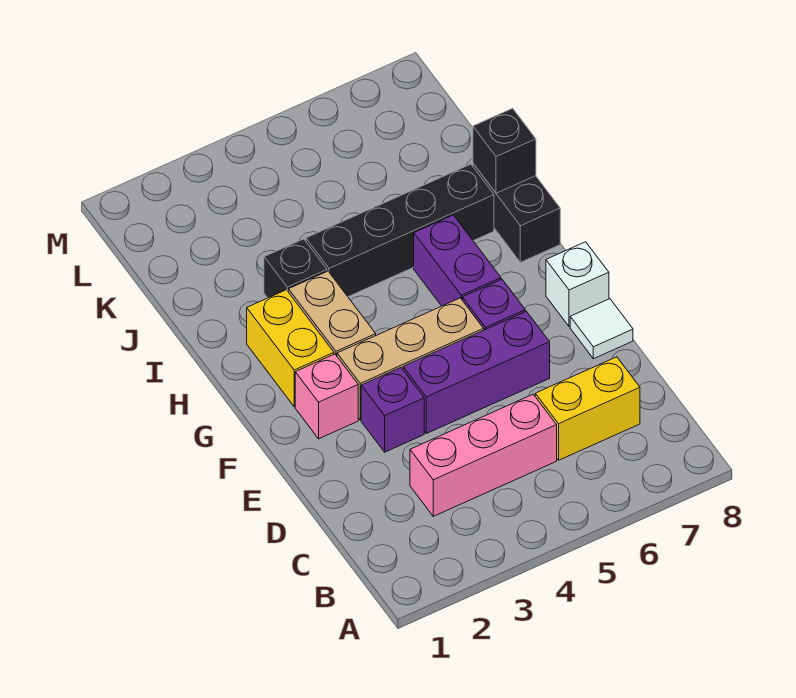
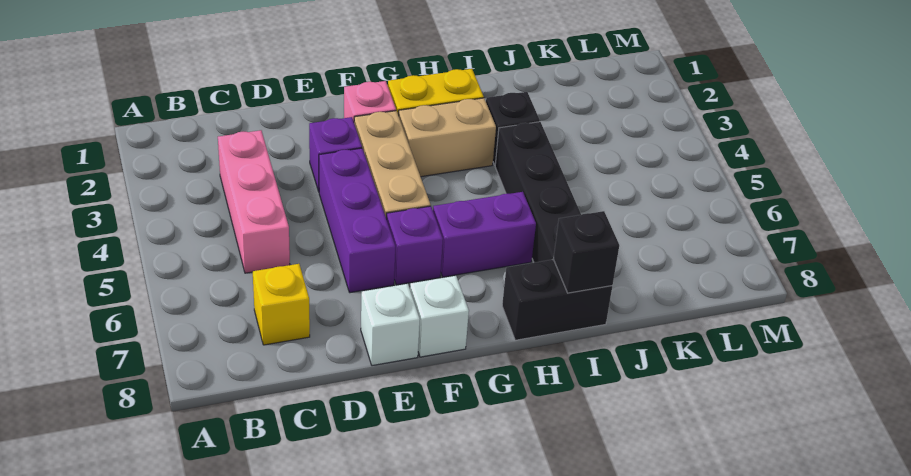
yellow 1x2 brick [535,357,640,460] -> yellow 1x1 brick [253,264,310,345]
white 1x1 tile [570,299,633,359] -> white 1x1 brick [361,284,420,366]

